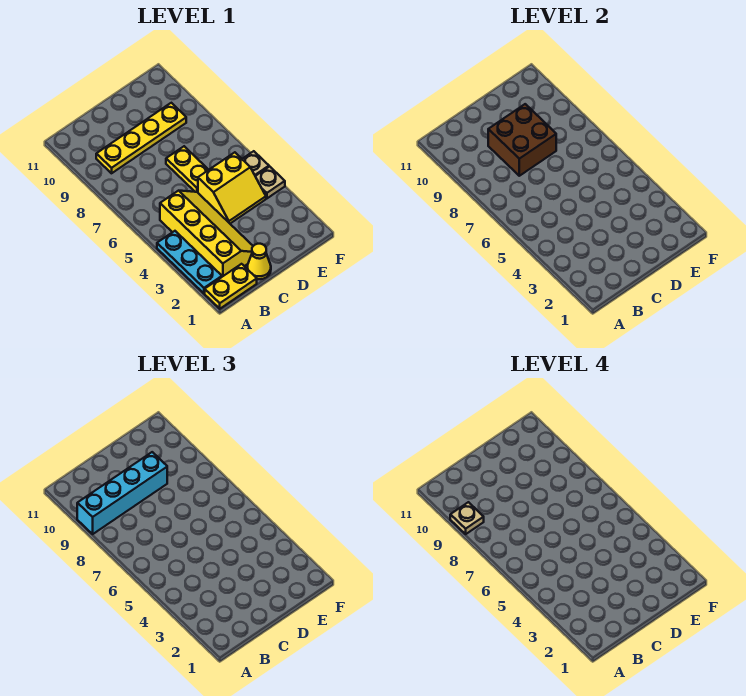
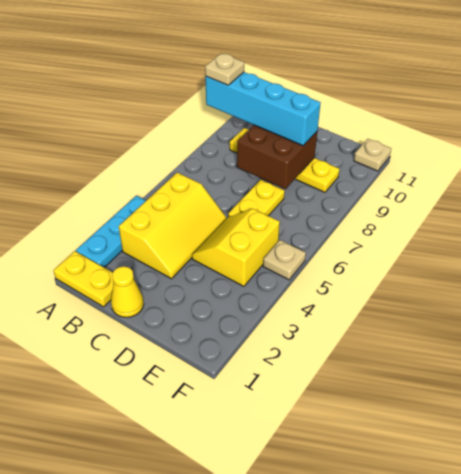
yellow 2x4 slope [160,191,253,277] -> yellow 2x3 slope [119,173,226,279]
yellow 2x2 slope [198,152,266,223] -> yellow 2x2 slope turned to [192,209,280,286]
tan 1x1 plate [255,166,285,198] -> tan 1x1 plate moved to [354,139,391,171]

